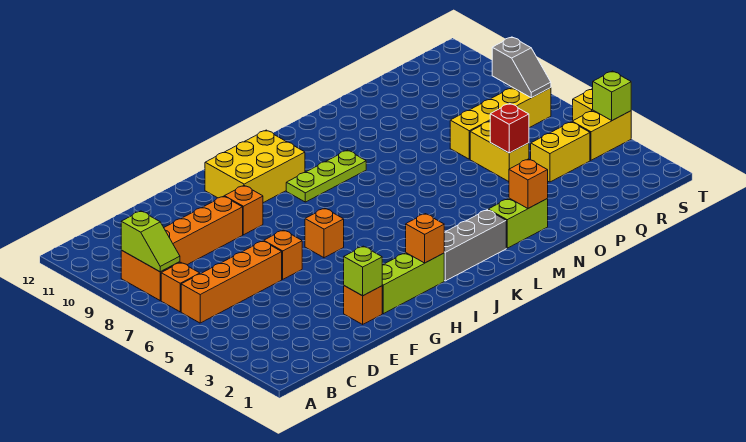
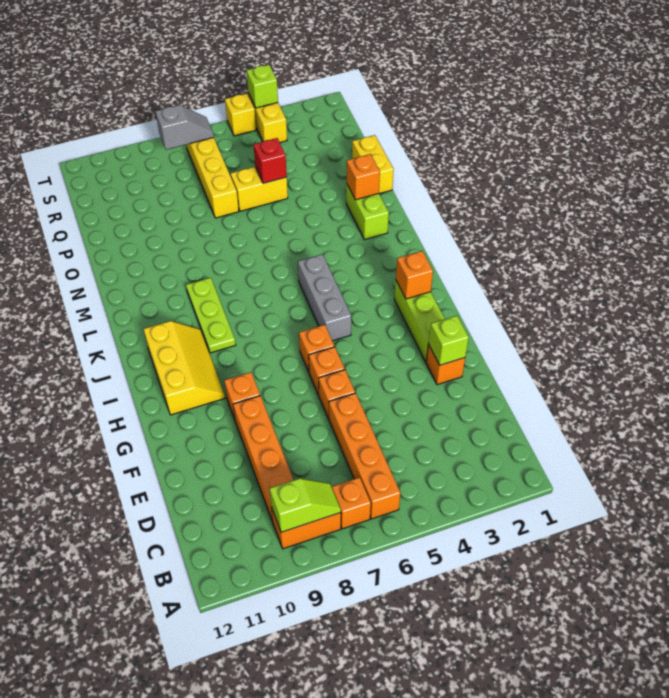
none -> orange 1x1 brick [309,347,345,395]
yellow 2x3 brick [205,130,305,203] -> yellow 2x3 slope [144,321,225,415]
grey 1x3 brick [444,210,506,281] -> grey 1x3 brick moved to [298,254,351,341]
yellow 1x2 brick [531,122,590,182] -> yellow 1x2 brick moved to [352,135,394,194]

